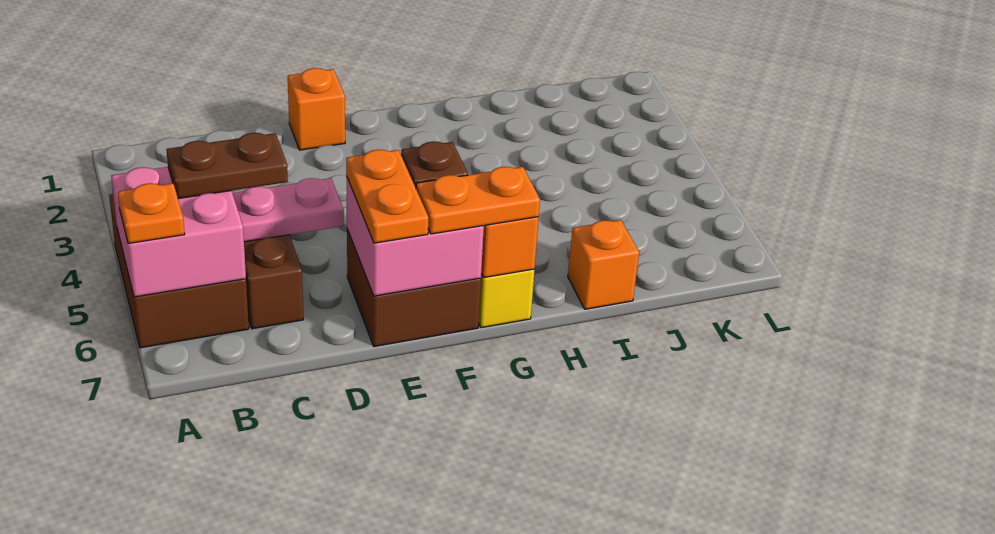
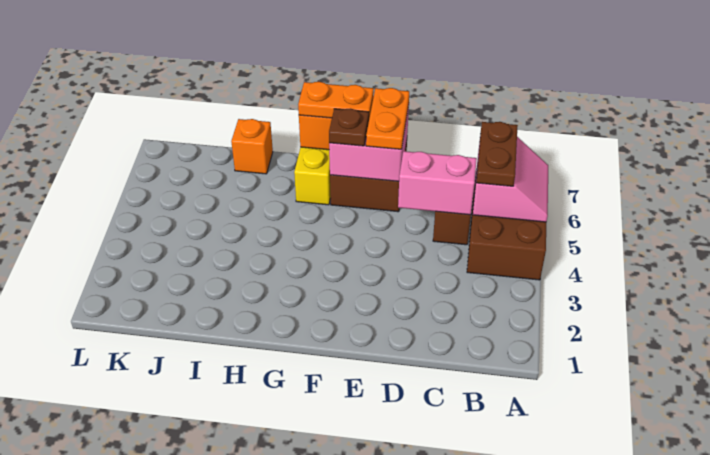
pink 2x2 brick [111,167,246,297] -> pink 2x2 slope [473,137,548,222]
orange 1x1 plate [118,183,185,244] -> none
brown 1x2 plate [167,133,288,199] -> brown 1x2 plate turned to [476,122,518,186]
pink 1x2 plate [232,178,344,242] -> pink 1x2 brick [398,151,477,215]
orange 1x1 brick [288,68,345,150] -> none

